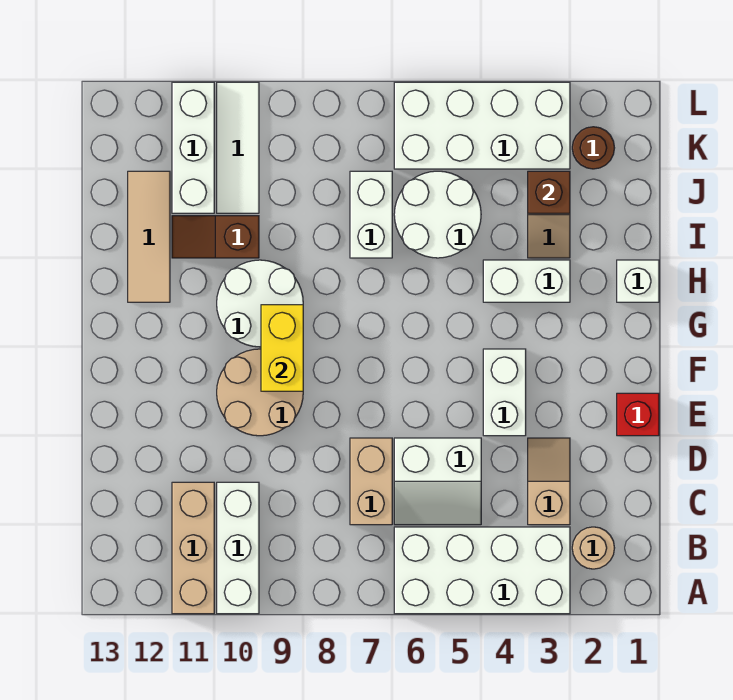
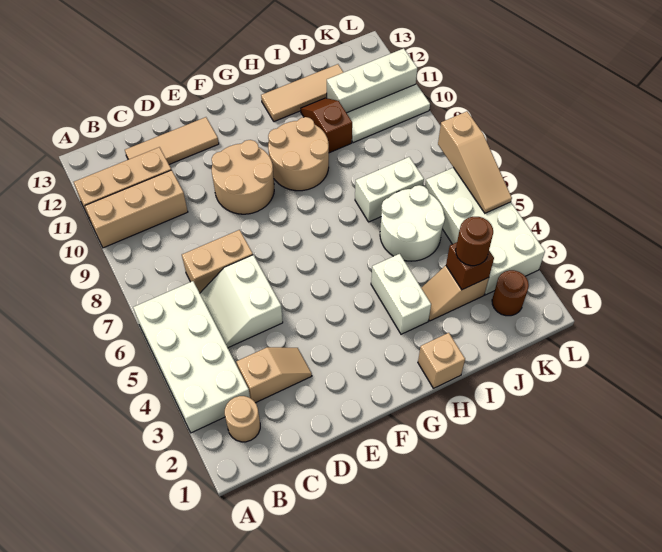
white 1x3 brick [217,482,259,614] -> tan 1x3 brick [85,170,188,248]
none -> tan 1x3 tile [125,117,219,164]
red 1x1 brick [617,393,659,436] -> none
white 1x2 brick [483,349,526,436] -> none
yellow 1x2 brick [261,305,303,391] -> none
white 2x2 round brick [217,260,303,347] -> tan 2x2 round brick [268,117,329,191]
white 1x1 brick [617,260,659,302] -> tan 1x1 brick [418,333,465,388]
none -> brown 1x1 round brick [456,217,493,266]
none -> tan 1x3 slope [438,111,512,213]

